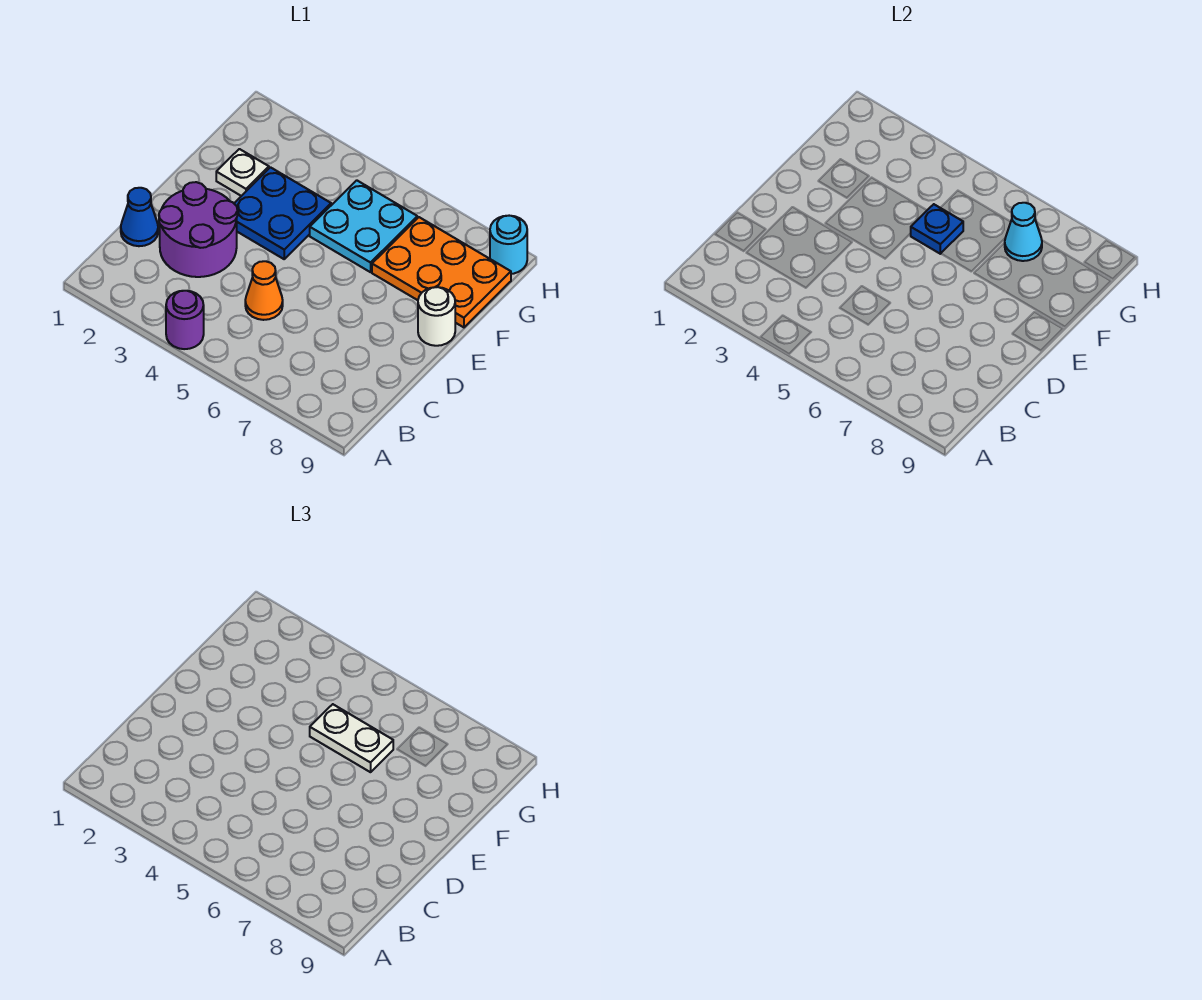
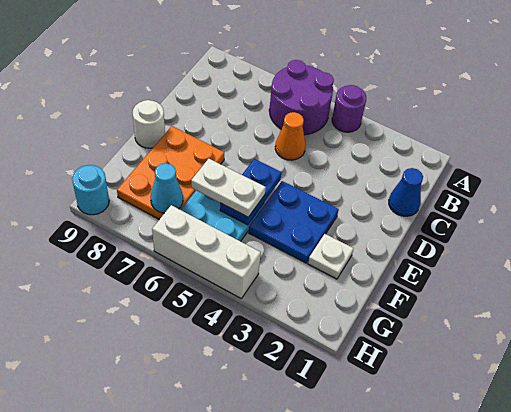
purple 2x2 round brick [159,182,237,277] -> purple 2x2 round brick moved to [269,60,334,135]
blue 1x1 plate [910,204,963,254] -> blue 1x2 plate [220,159,281,225]
orange 2x3 plate [372,217,511,327] -> orange 2x3 plate turned to [117,126,224,219]
none -> white 1x3 brick [152,205,261,298]

